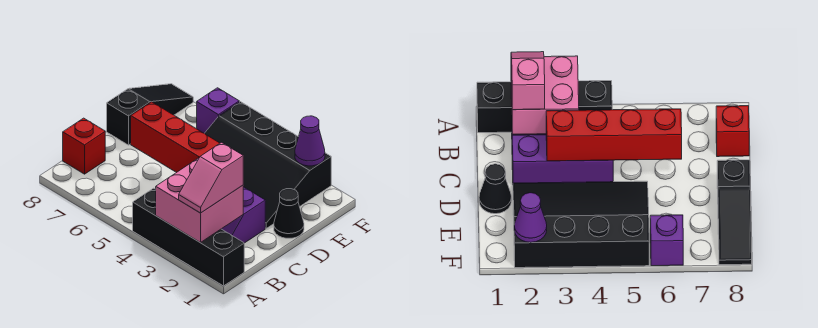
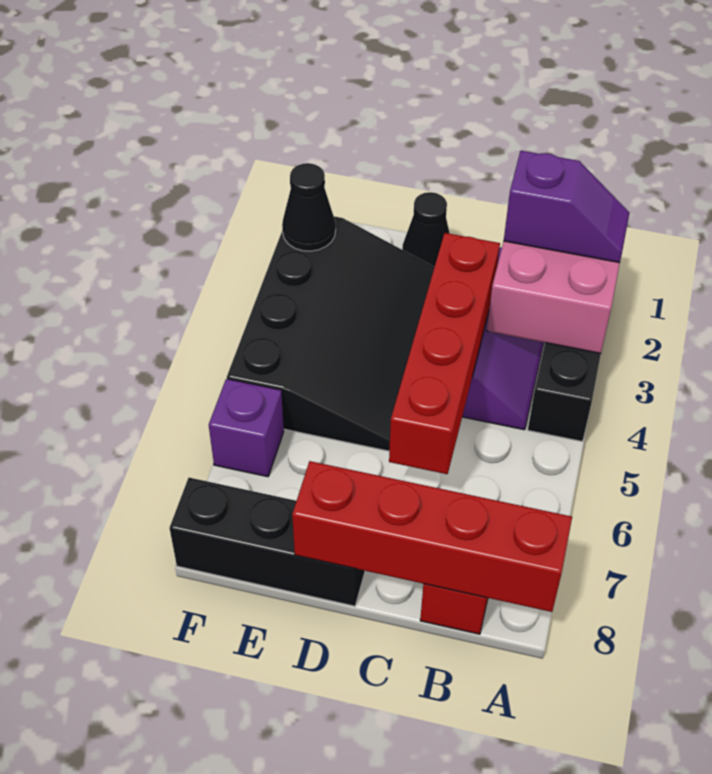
pink 1x2 slope [179,142,243,213] -> purple 1x2 slope [504,151,629,263]
none -> red 1x4 brick [292,461,572,612]
black 1x3 slope [107,84,193,145] -> black 1x3 brick [170,478,365,606]
purple 1x1 cone [295,116,325,166] -> black 1x1 cone [282,163,336,251]

